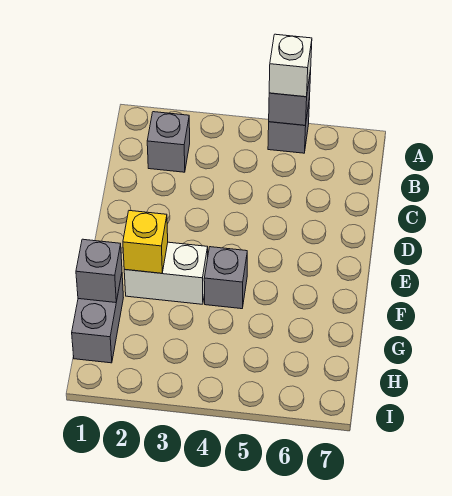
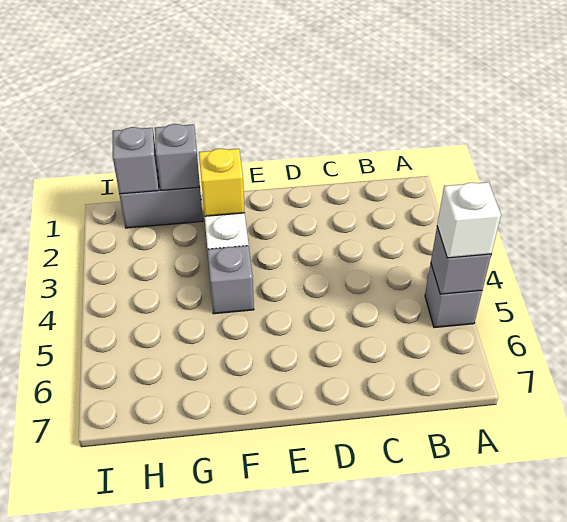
grey 1x1 brick [147,112,190,172] -> grey 1x1 brick moved to [113,127,159,194]

